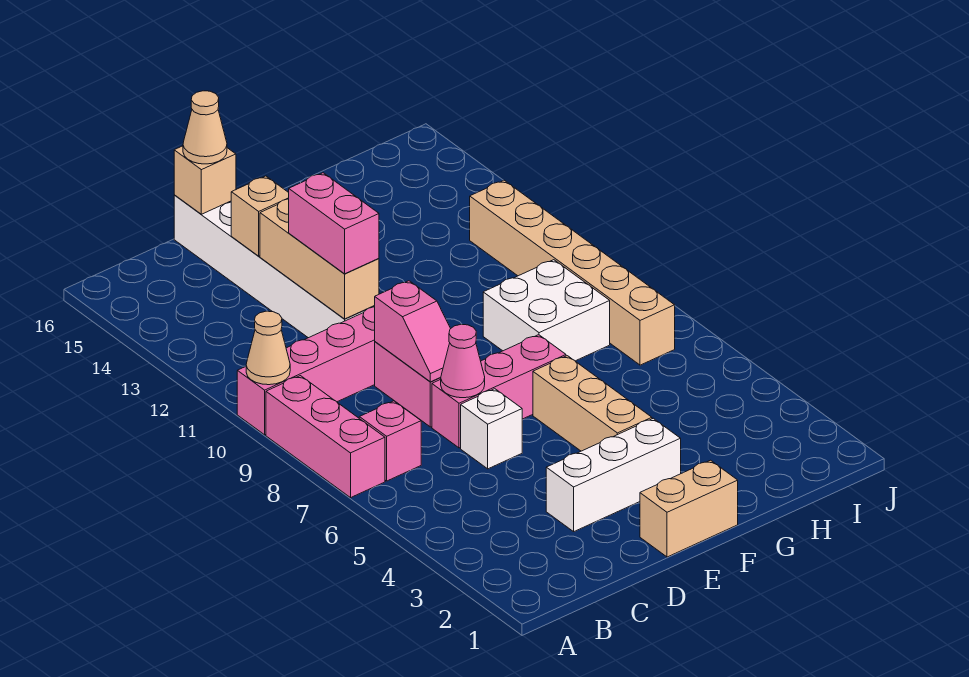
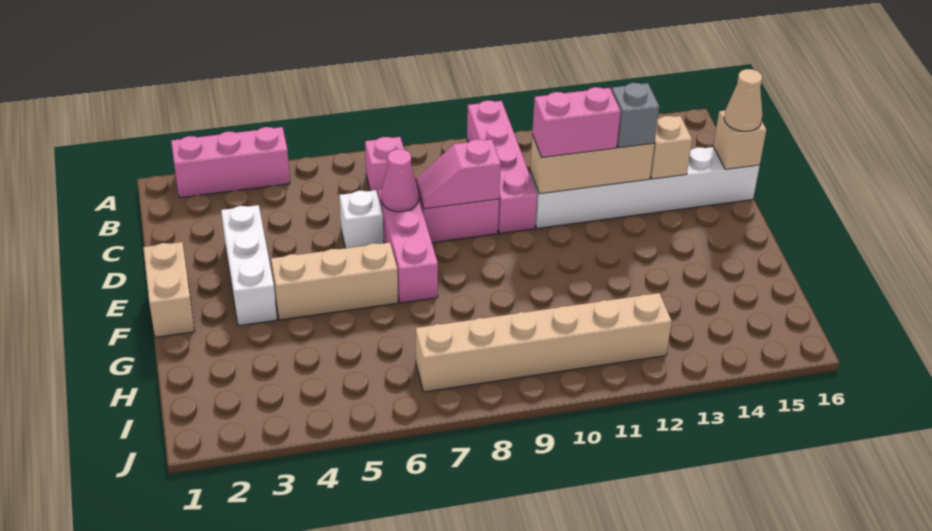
pink 1x3 brick [266,376,385,498] -> pink 1x3 brick moved to [171,127,290,198]
tan 1x1 cone [246,311,290,385] -> none
none -> grey 1x1 brick [611,83,659,148]
white 2x2 brick [483,260,610,361] -> none

